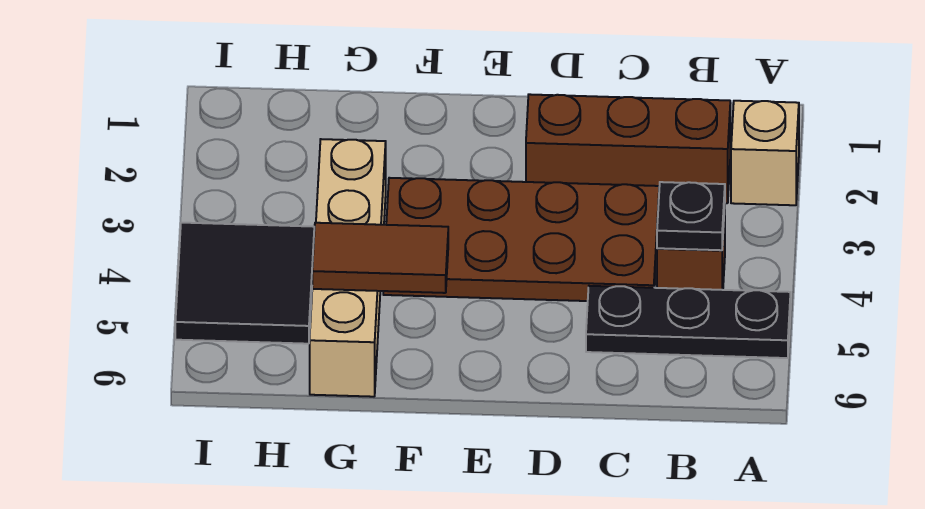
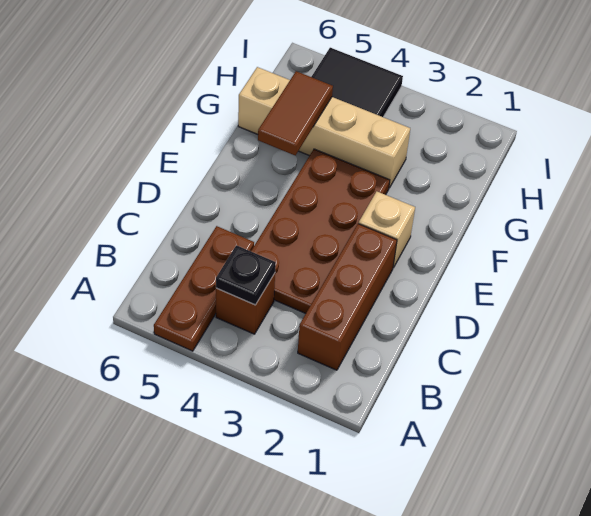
tan 1x1 brick [731,101,799,205] -> tan 1x1 brick moved to [359,191,415,268]
black 1x3 plate [586,286,791,358] -> brown 1x3 plate [154,226,254,351]

